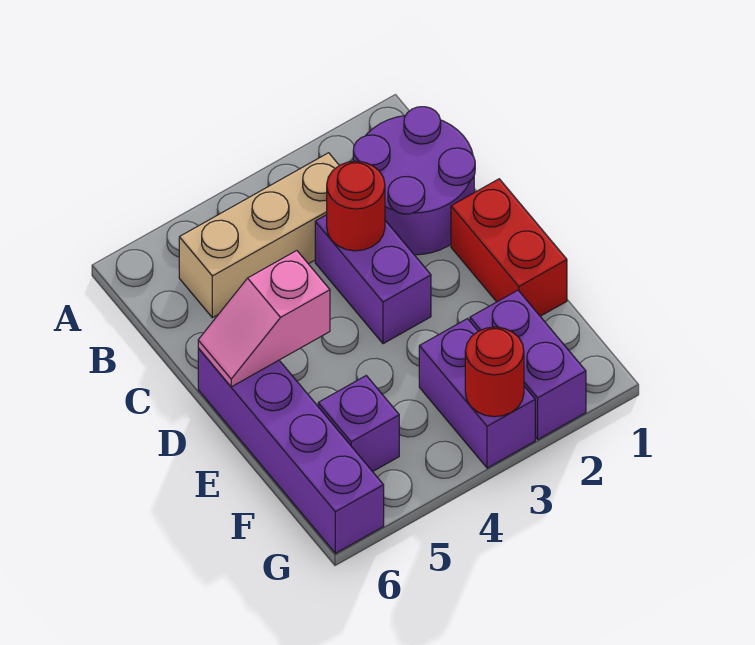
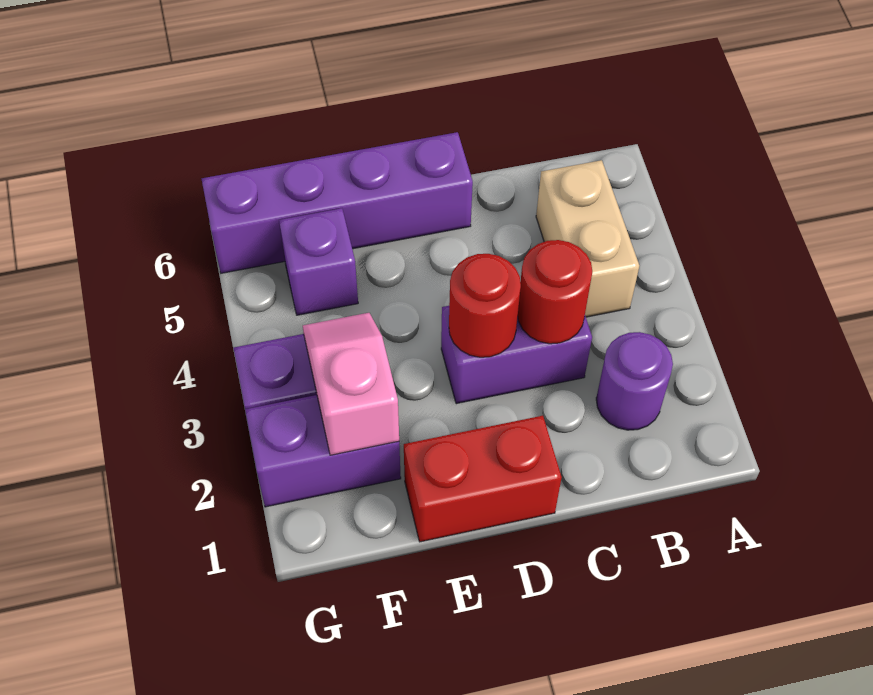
purple 2x2 round brick [353,107,475,255] -> purple 1x1 round brick [596,332,673,430]
tan 1x3 brick [179,153,339,318] -> tan 1x2 brick [536,160,639,317]
pink 1x2 slope [198,251,330,387] -> pink 1x2 slope moved to [303,313,399,455]
red 1x1 round brick [465,327,524,417] -> red 1x1 round brick moved to [449,254,521,357]

